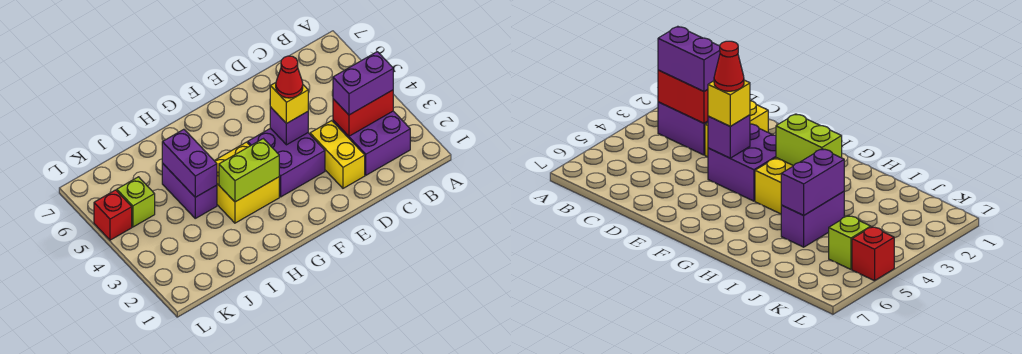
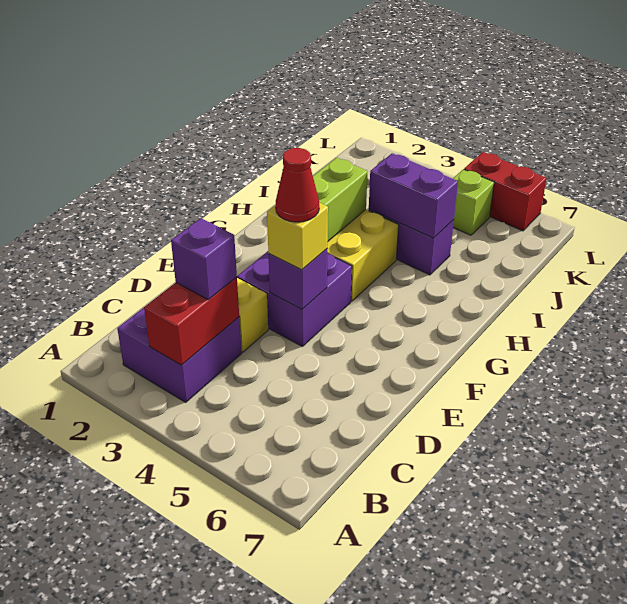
purple 1x2 brick [333,52,393,115] -> purple 1x1 brick [171,218,237,300]
red 1x1 brick [94,190,132,240] -> red 1x2 brick [464,152,547,231]

